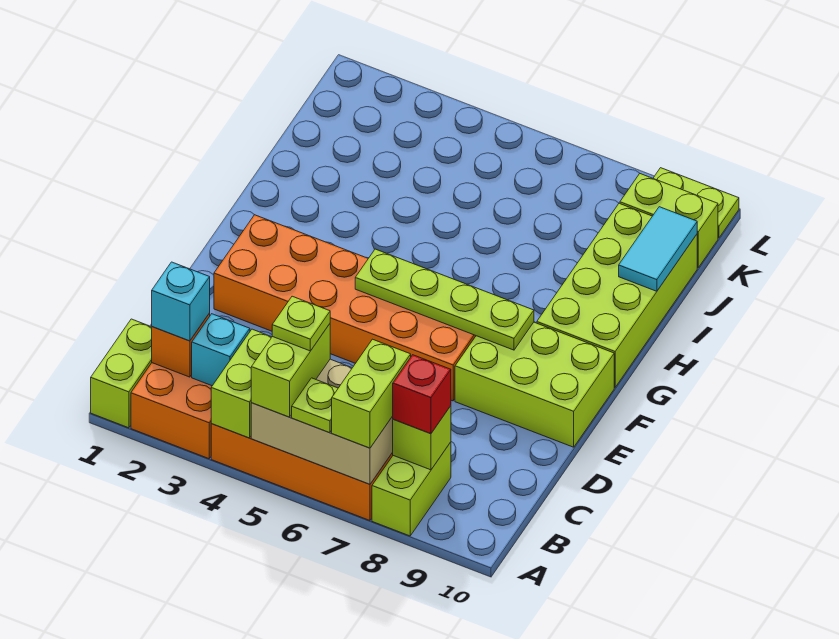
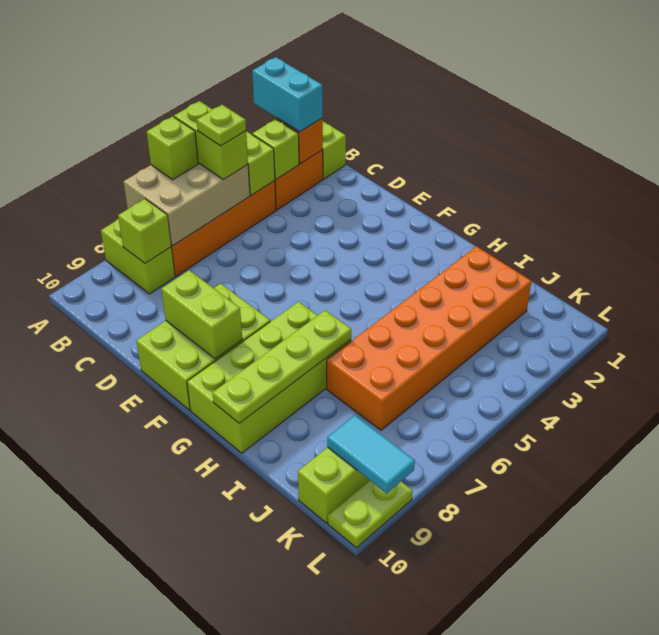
lime 1x1 plate [292,378,338,433] -> lime 1x1 brick [147,116,198,180]
lime 1x2 brick [332,339,411,448] -> lime 1x2 brick moved to [161,270,242,359]
cyan 1x1 brick [152,262,210,341] -> cyan 1x2 brick [252,57,323,132]
cyan 1x1 brick [192,314,250,386] -> lime 1x1 brick [252,119,299,179]
red 1x1 brick [393,355,451,434] -> none
orange 2x6 brick [214,215,476,401] -> orange 2x6 brick moved to [327,246,532,430]
lime 1x4 plate [355,249,534,350] -> lime 1x4 plate moved to [212,310,351,423]
lime 2x4 brick [537,203,697,387] -> lime 2x4 brick turned to [187,302,351,453]
cyan 1x2 tile [619,207,697,291] -> cyan 1x2 tile moved to [327,415,415,493]

